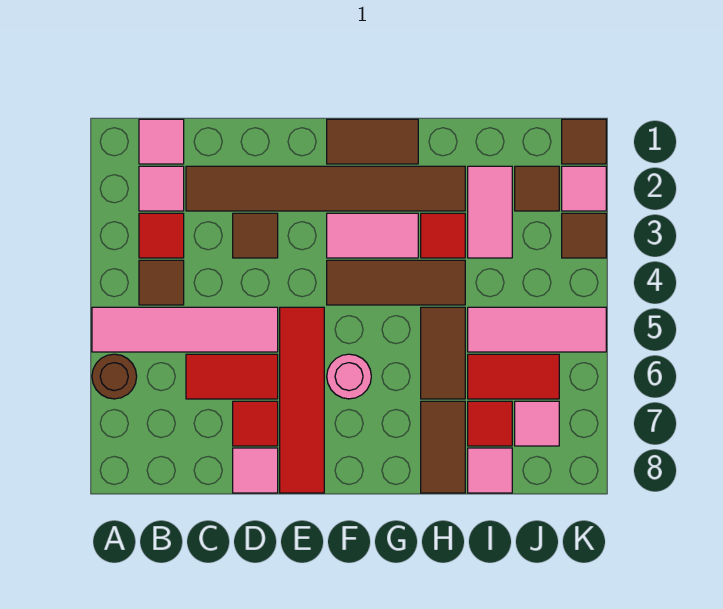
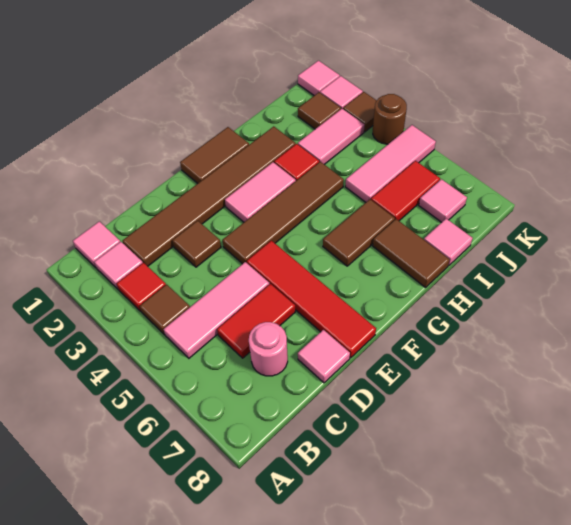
pink 1x4 tile [92,307,278,352] -> pink 1x3 tile [164,262,269,358]
brown 1x1 round brick [92,354,137,399] -> brown 1x1 round brick moved to [373,94,407,144]
red 1x1 tile [233,401,278,446] -> none
brown 1x3 tile [327,260,465,305] -> brown 1x4 tile [222,162,344,264]
pink 1x1 round brick [327,354,371,399] -> pink 1x1 round brick moved to [249,322,288,376]
brown 1x2 tile [421,307,465,399] -> brown 1x2 tile turned to [323,199,395,266]
pink 1x2 tile [468,166,512,258] -> pink 1x2 tile turned to [298,109,364,164]
red 1x1 tile [468,401,512,446] -> none
brown 1x1 tile [562,119,606,164] -> pink 1x1 tile [298,61,340,96]

